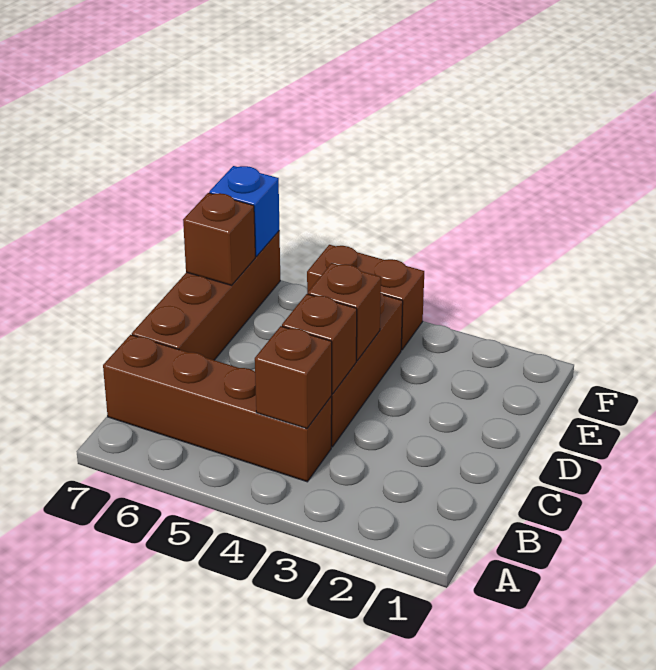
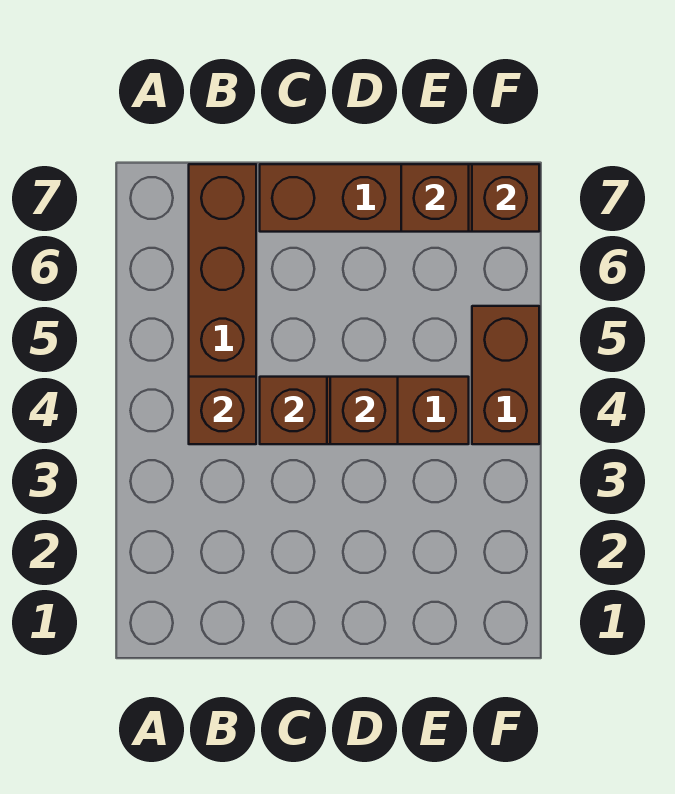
blue 1x1 brick [209,166,279,257] -> brown 1x1 brick [472,164,539,232]

